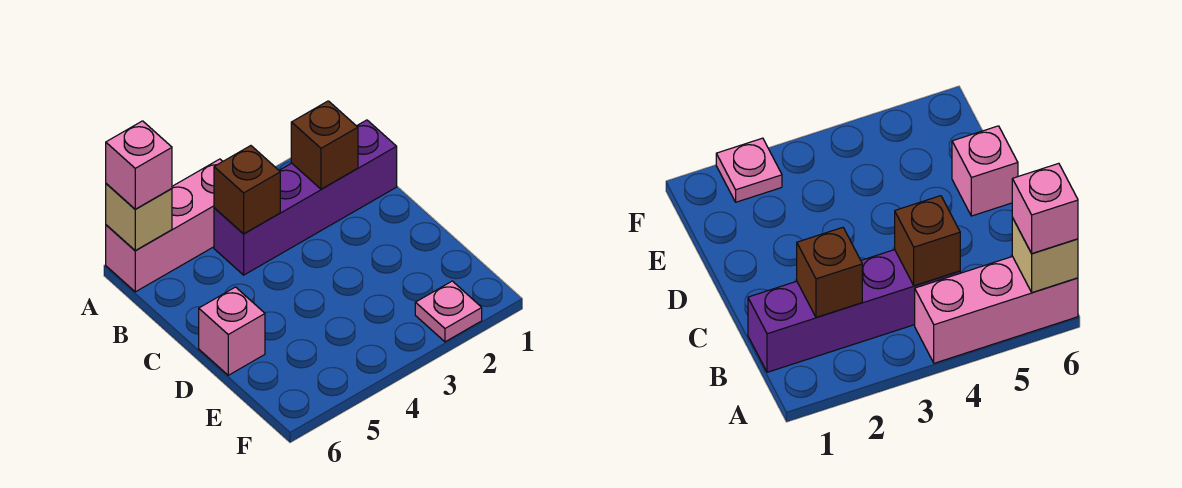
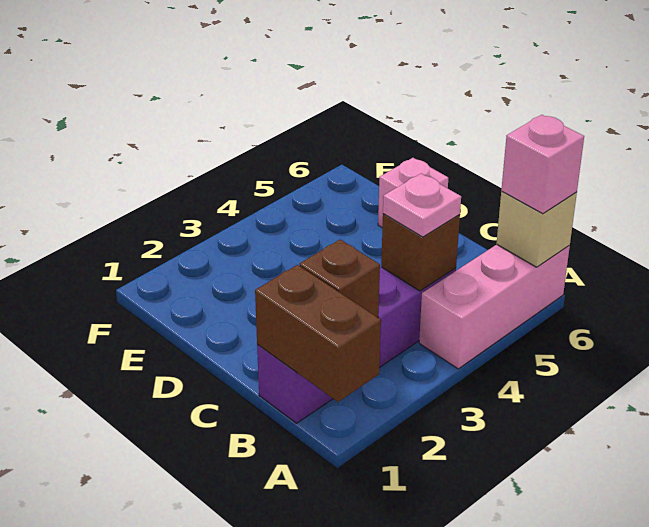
none -> brown 1x2 brick [255,265,381,402]
pink 1x1 plate [415,281,482,342] -> pink 1x1 plate moved to [383,174,461,237]

